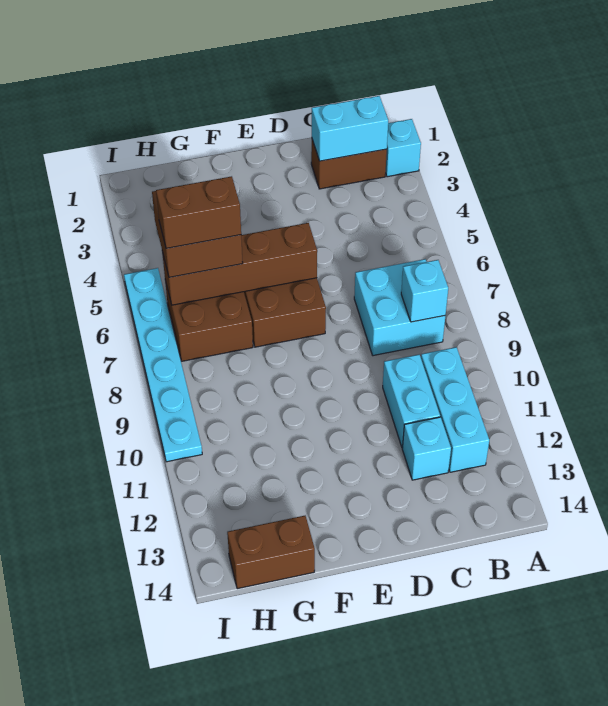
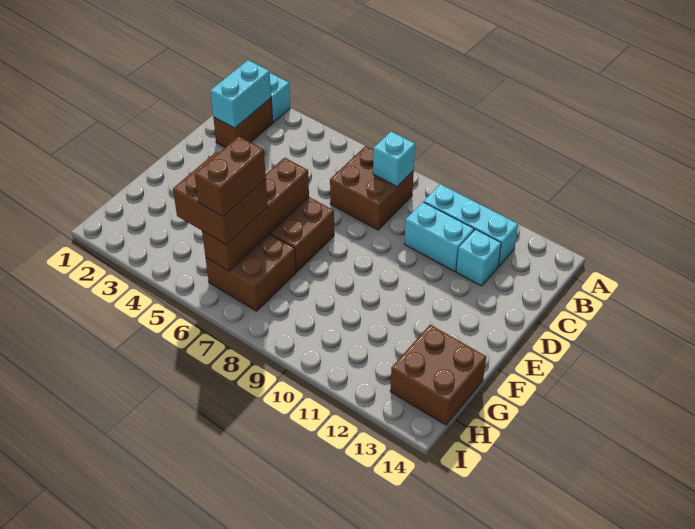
cyan 2x2 brick [354,259,445,356] -> brown 2x2 brick [330,146,414,230]
brown 1x2 brick [227,516,315,589] -> brown 2x2 brick [390,325,486,425]
cyan 1x6 plate [124,268,202,462] -> none

